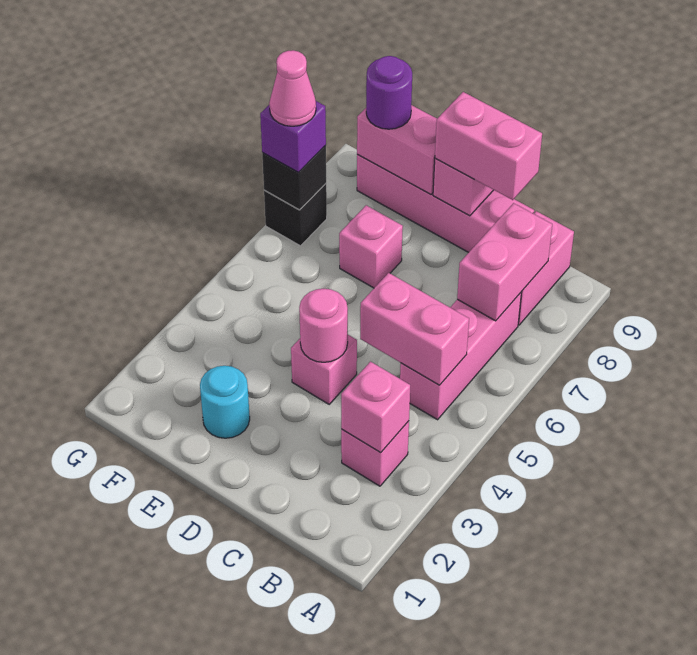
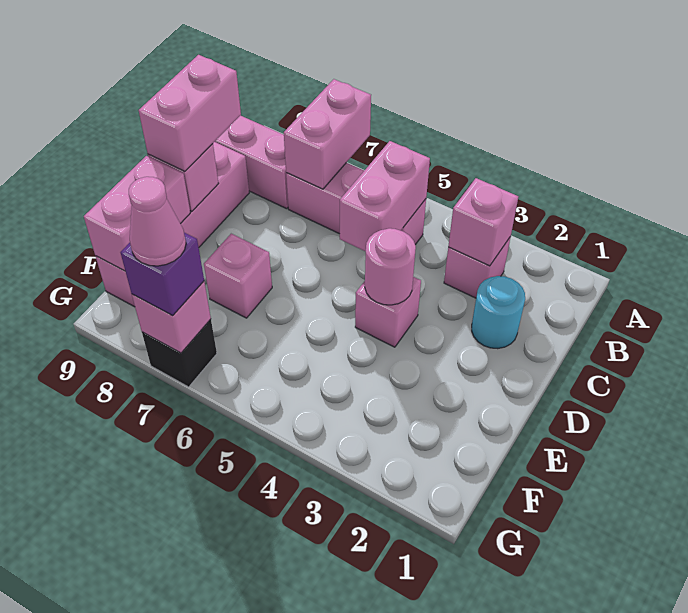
pink 1x2 brick [457,203,552,321] -> pink 1x2 brick turned to [284,79,371,189]
cyan 1x1 round brick [200,366,250,438] -> cyan 1x1 round brick moved to [472,276,525,349]
purple 1x1 round brick [366,56,412,129] -> none
black 1x1 brick [262,145,326,210] -> pink 1x1 brick [132,281,211,353]

